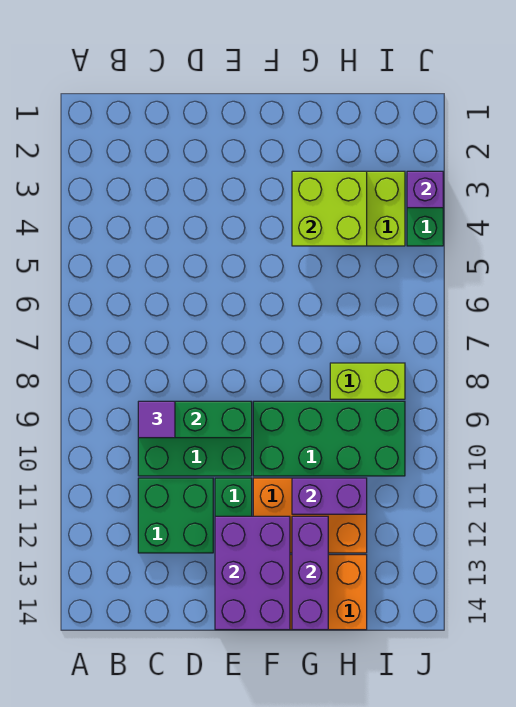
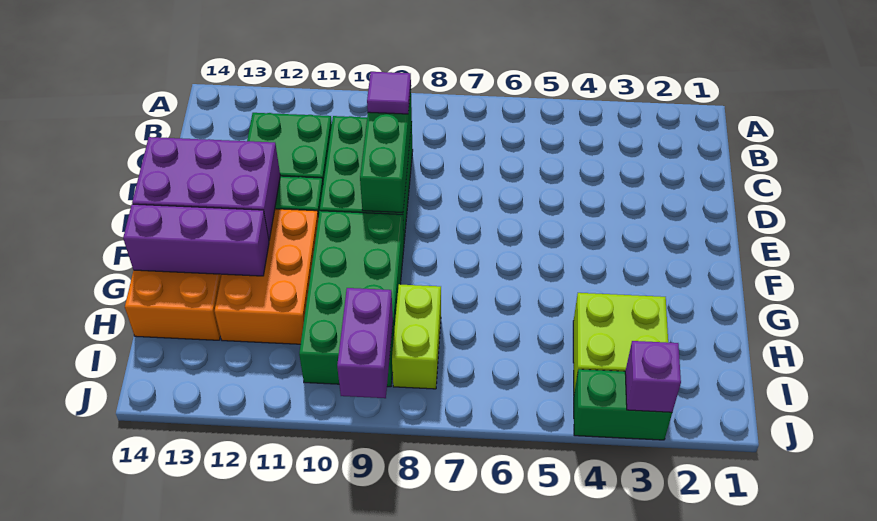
lime 2x2 brick [292,171,367,246] -> none
purple 1x2 brick [292,478,367,514] -> purple 1x2 brick moved to [337,288,393,398]

